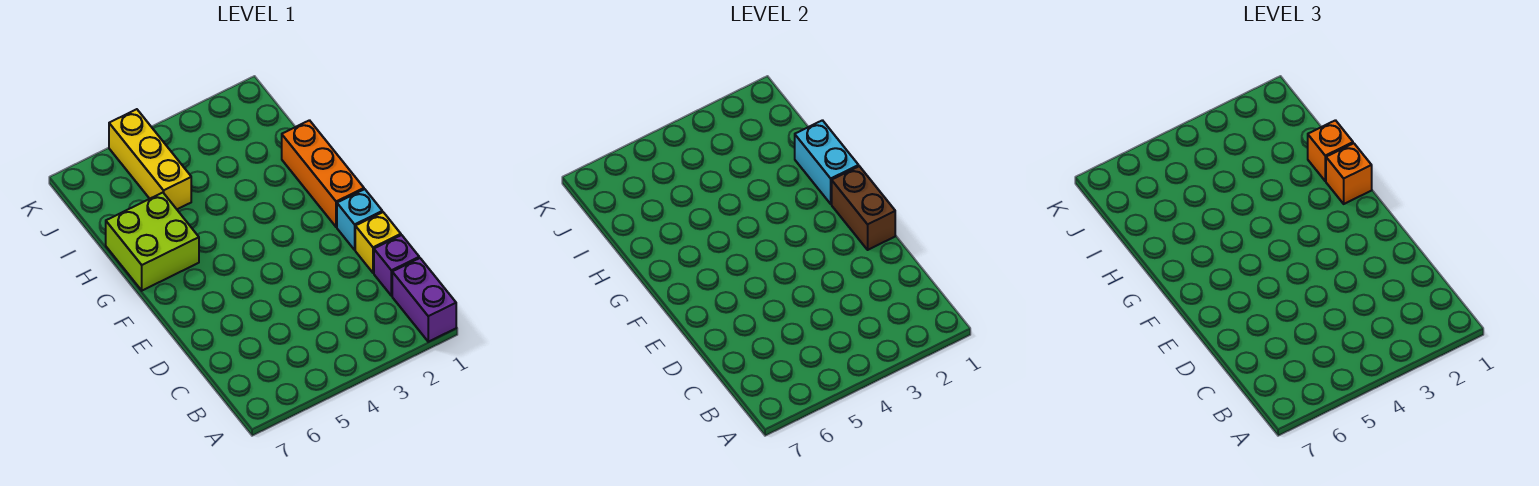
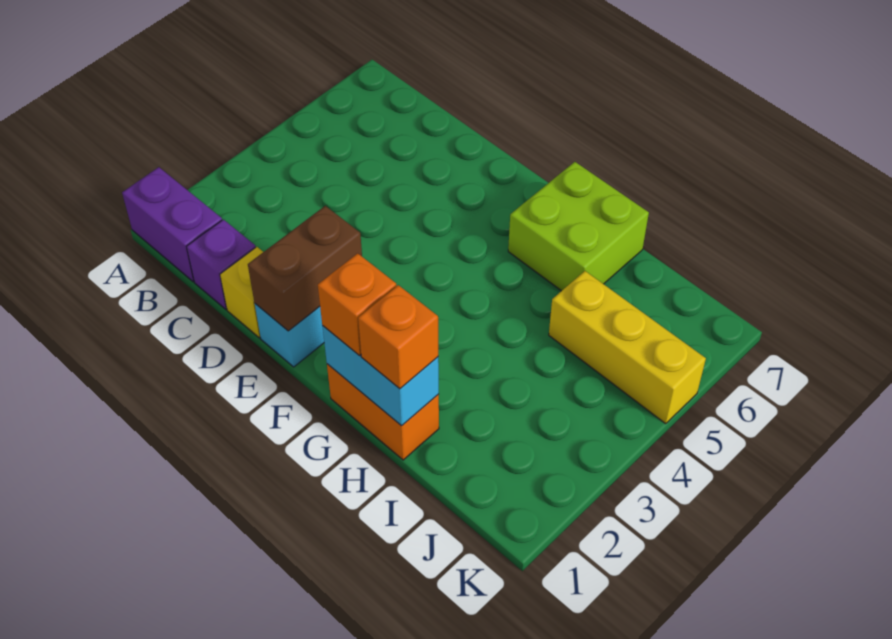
brown 1x2 brick [832,166,895,250] -> brown 1x2 brick turned to [248,206,362,331]
orange 1x3 brick [282,120,364,227] -> orange 1x2 brick [327,364,439,460]

